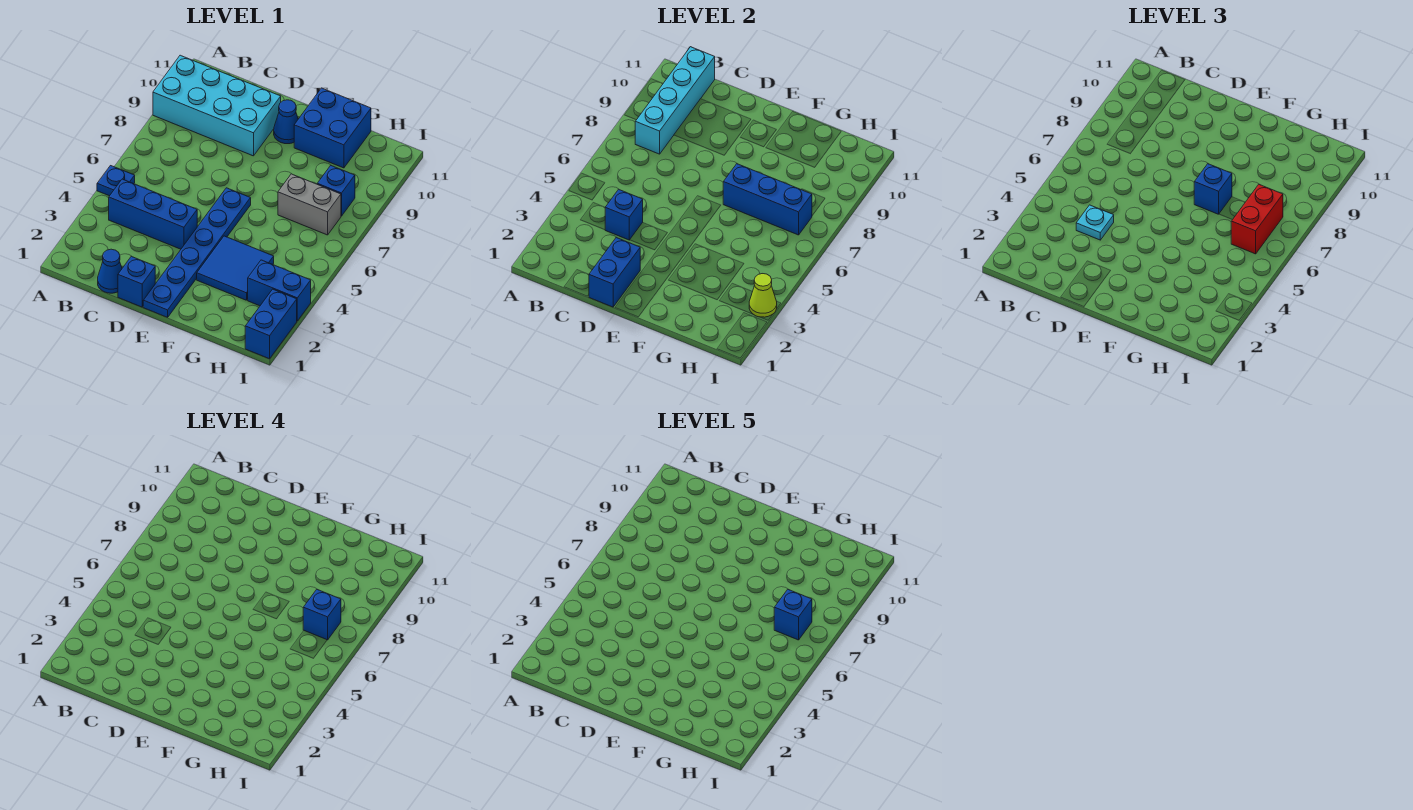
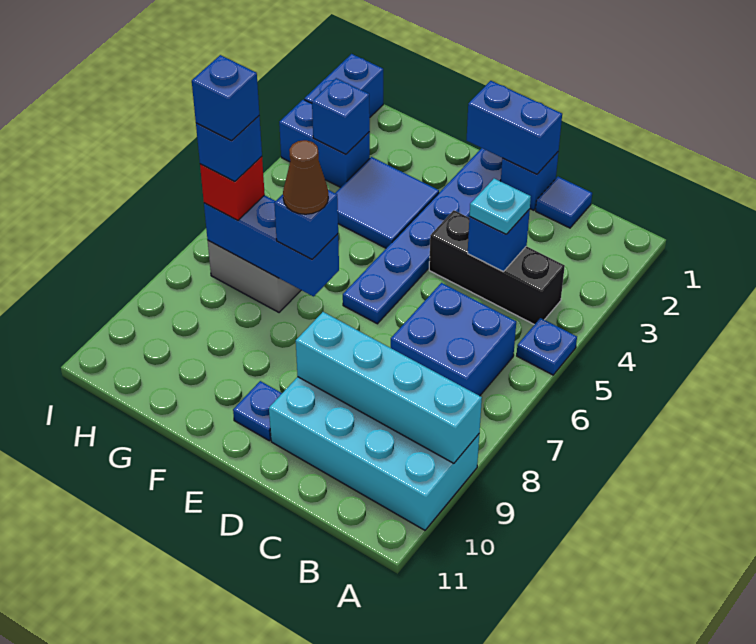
blue 1x3 brick [109,179,197,249] -> black 1x3 brick [429,210,565,325]
cyan 1x4 brick [635,47,715,154] -> cyan 1x4 brick turned to [296,312,482,463]
blue 1x1 cone [98,249,122,293] -> blue 1x1 tile [536,177,592,228]
blue 1x2 brick [589,237,640,307] -> blue 1x2 brick turned to [466,81,562,174]
blue 1x1 cone [274,100,298,144] -> blue 1x1 plate [233,381,282,441]
none -> brown 1x1 cone [283,140,328,214]
blue 2x2 brick [294,88,371,168] -> blue 2x2 brick moved to [391,283,516,396]
red 1x2 brick [1231,184,1283,254] -> red 1x1 brick [200,156,265,220]
blue 1x1 brick [317,166,355,216] -> blue 1x1 brick moved to [312,78,370,154]
lime 1x1 cone [749,274,777,317] -> none

